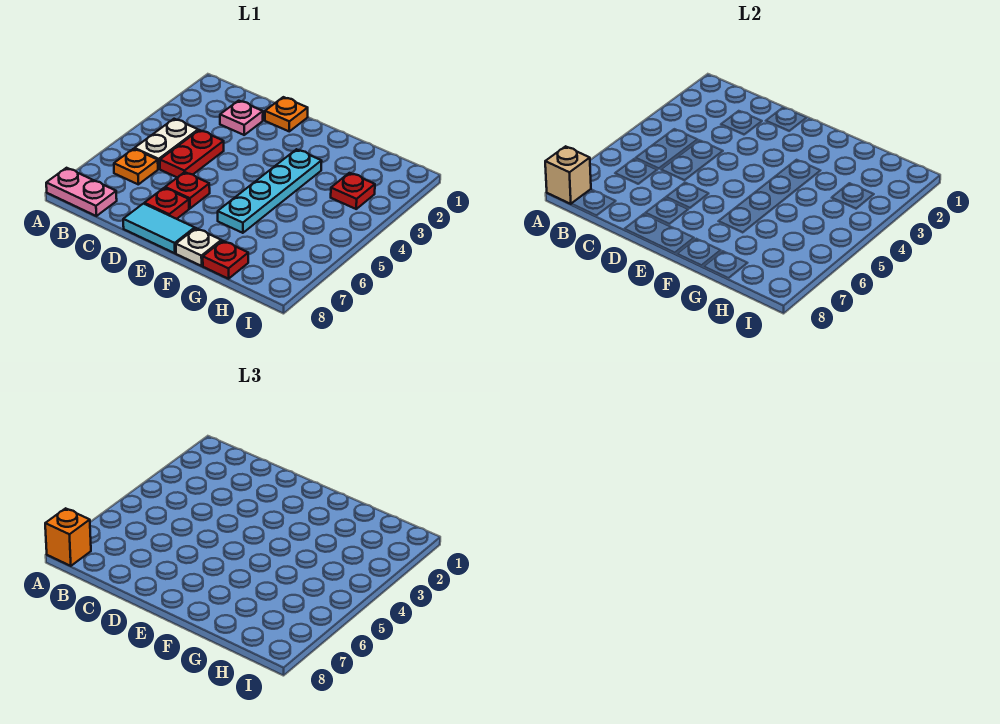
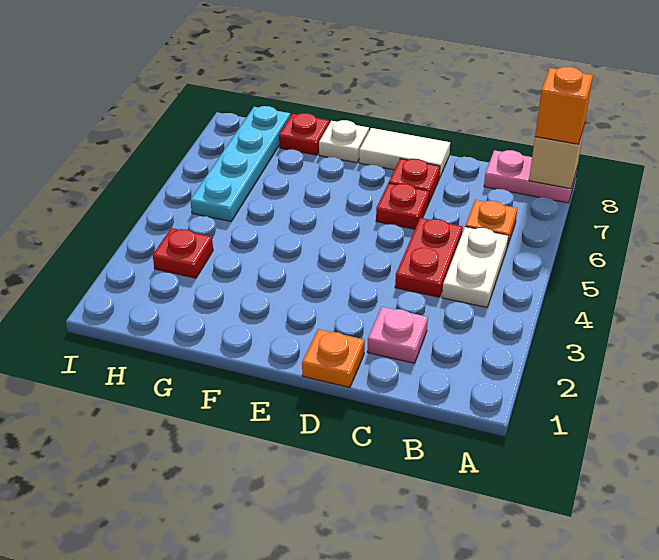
cyan 1x2 tile [123,204,195,253] -> white 1x2 tile [359,128,450,178]
cyan 1x4 plate [218,149,322,233] -> cyan 1x4 plate moved to [190,106,290,222]

